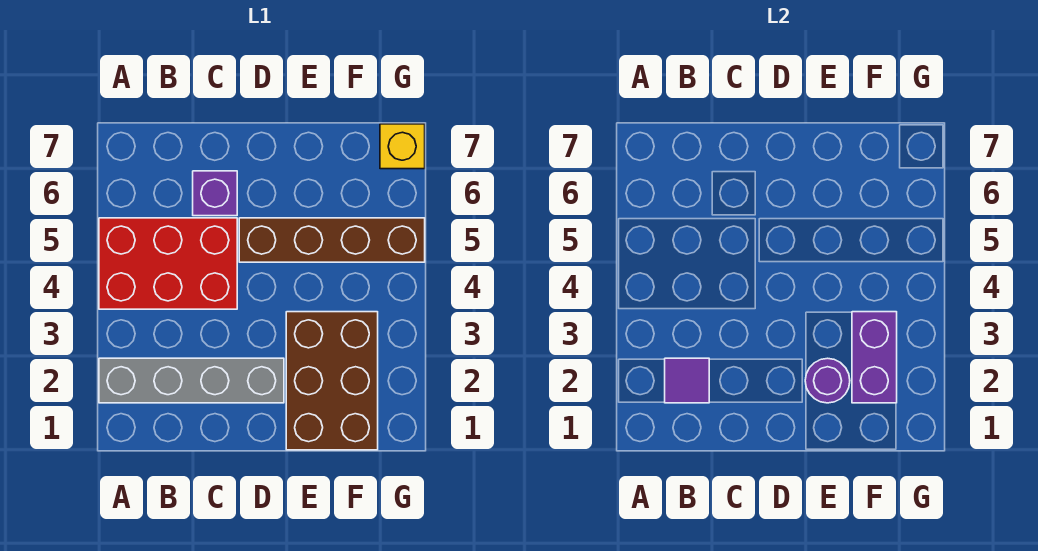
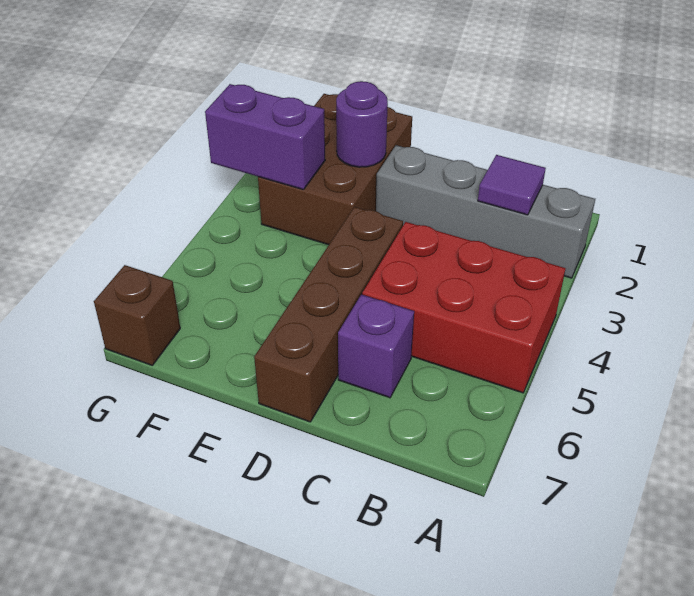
brown 1x4 brick [239,218,425,262] -> brown 1x4 brick turned to [254,207,403,422]
purple 1x2 brick [852,312,897,403] -> purple 1x2 brick turned to [205,84,325,190]
yellow 1x1 brick [380,124,425,169] -> brown 1x1 brick [94,265,180,365]

